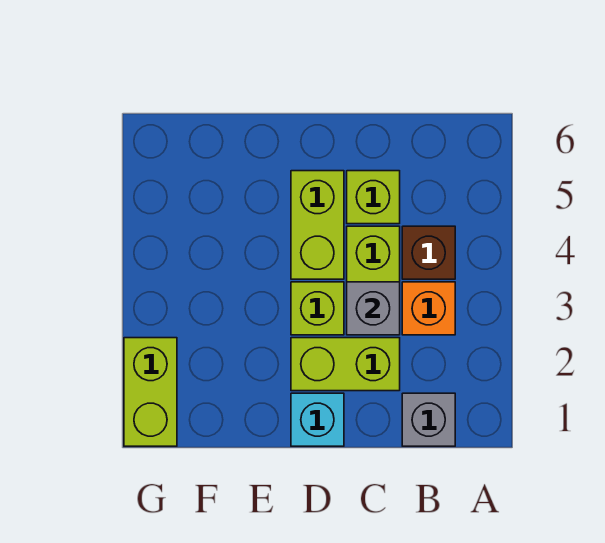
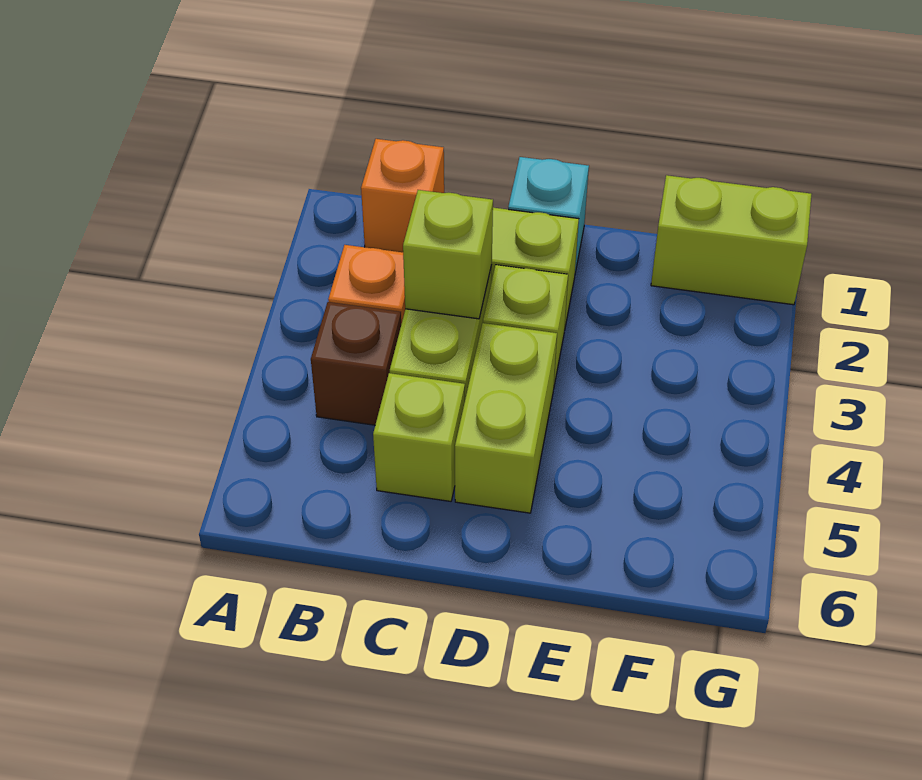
grey 1x1 brick [402,393,455,446] -> orange 1x1 brick [361,139,444,252]
grey 1x1 brick [347,282,400,335] -> lime 1x1 brick [403,190,493,319]
lime 1x2 brick [124,338,177,446] -> lime 1x2 brick turned to [651,175,811,305]

